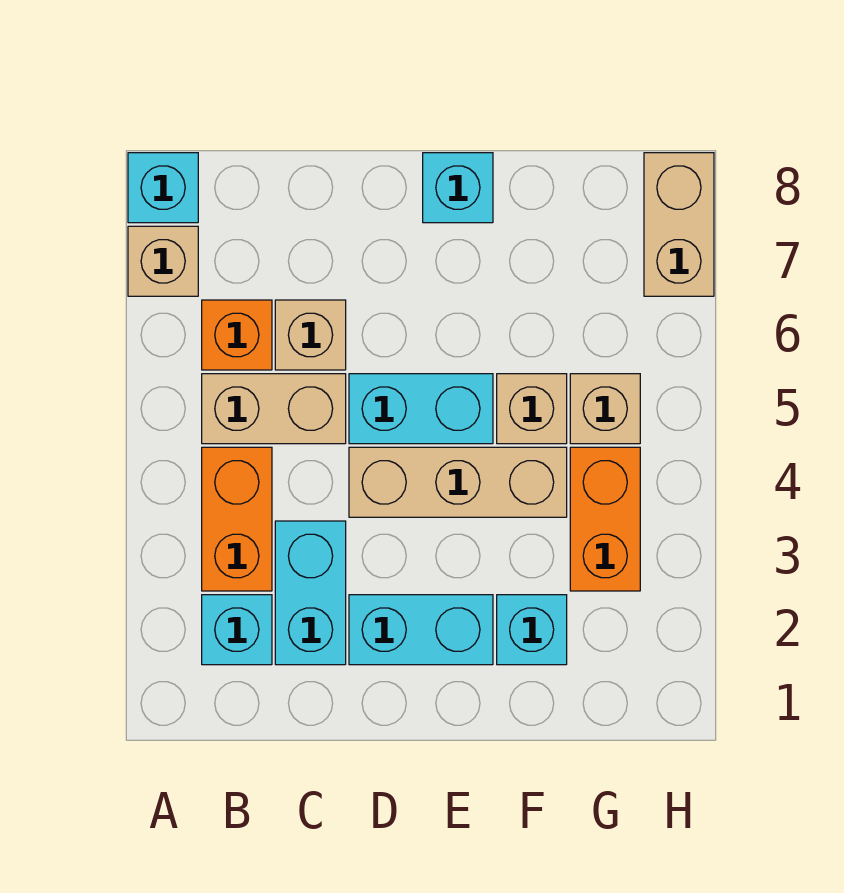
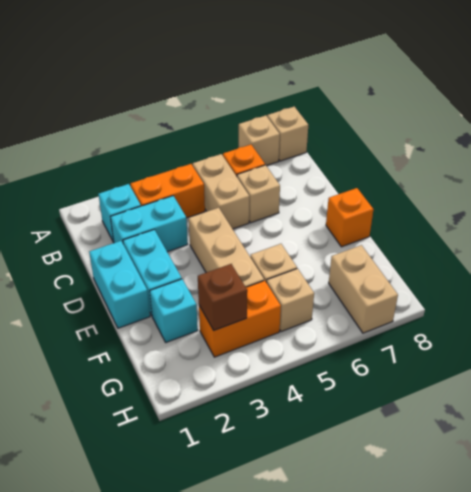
cyan 1x1 brick [128,153,198,223] -> tan 1x1 brick [267,107,308,161]
cyan 1x2 brick [349,374,493,444] -> cyan 1x2 brick moved to [89,241,150,328]
cyan 1x1 brick [423,153,493,223] -> orange 1x1 brick [326,188,374,247]
none -> brown 1x1 brick [198,264,247,330]
tan 1x2 brick [644,153,714,296] -> tan 1x2 brick turned to [329,245,398,333]

